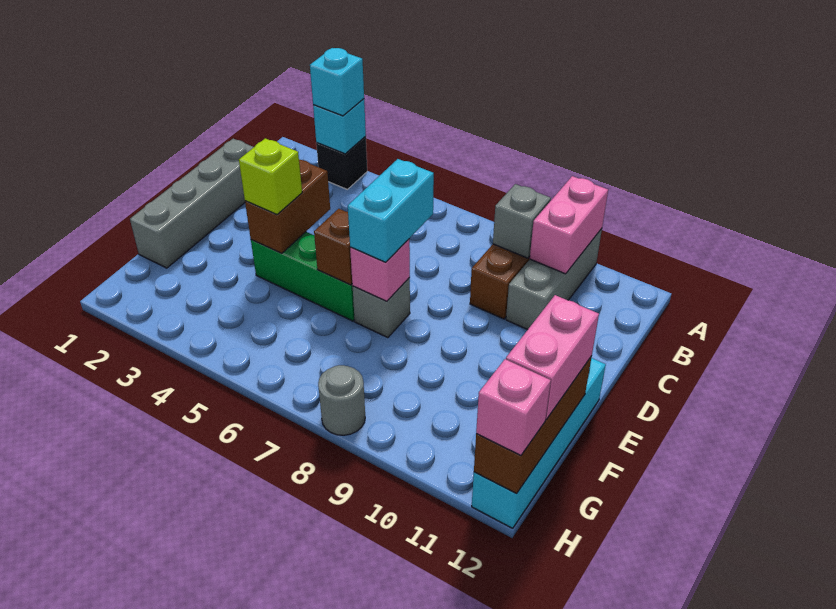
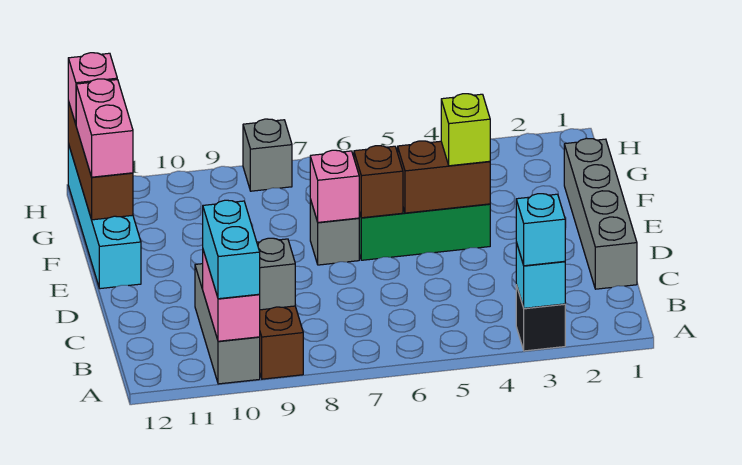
brown 1x2 brick [245,160,330,253] -> brown 1x2 brick turned to [398,141,490,213]
cyan 1x2 brick [348,159,434,262] -> cyan 1x2 brick moved to [203,200,260,299]
grey 1x1 round brick [318,365,365,435] -> grey 1x1 brick [243,119,292,191]

